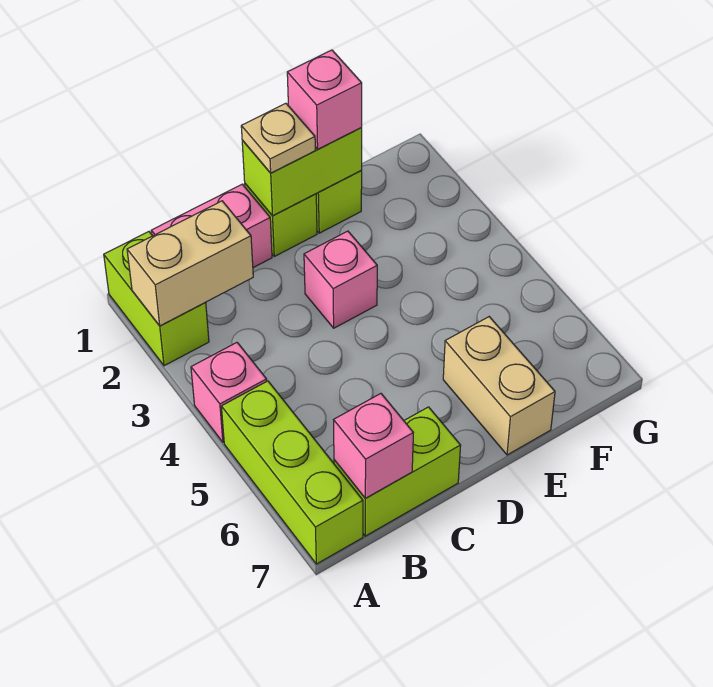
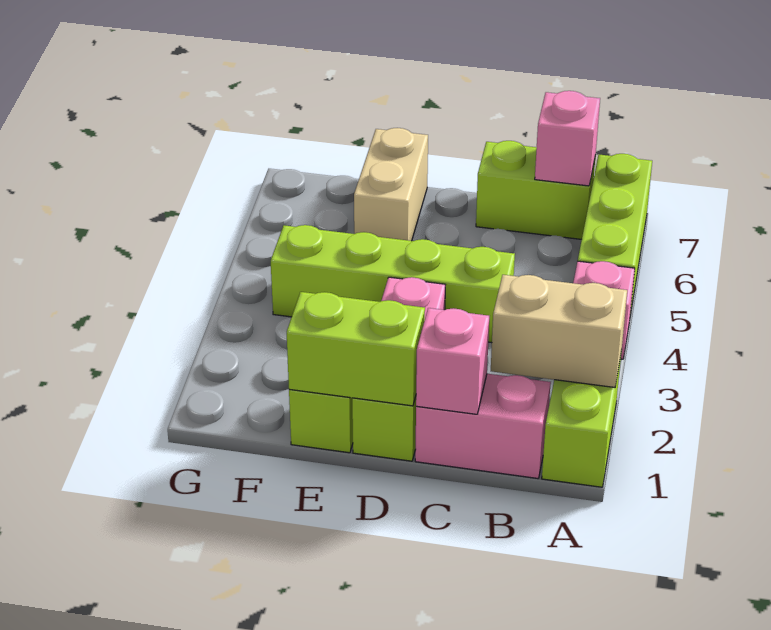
none -> lime 1x4 brick [271,225,515,343]
tan 1x1 plate [241,103,315,173] -> none
pink 1x1 brick [287,50,362,149] -> pink 1x1 brick moved to [416,308,489,414]

